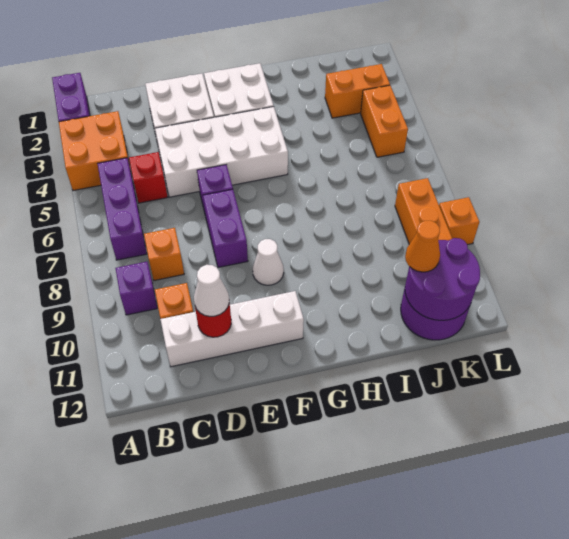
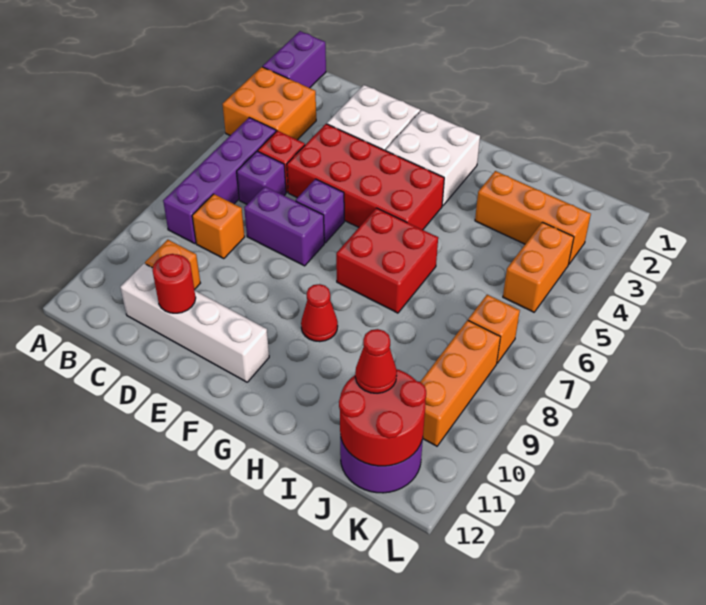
purple 1x3 brick [98,158,147,260] -> purple 1x4 brick [163,118,276,244]
purple 1x1 brick [115,262,157,315] -> purple 1x1 brick moved to [237,151,286,204]
white 2x4 brick [155,107,288,197] -> red 2x4 brick [287,124,444,230]
white 1x1 cone [194,265,229,317] -> none
purple 1x2 brick [203,189,248,267] -> purple 1x2 brick turned to [244,187,324,266]
white 1x1 cone [253,239,284,285] -> none
none -> red 2x2 brick [336,208,438,313]
none -> red 1x1 cone [301,284,338,342]
orange 1x2 brick [325,64,390,118] -> orange 1x3 brick [475,171,591,265]
purple 2x2 round brick [405,238,480,320] -> red 2x2 round brick [339,369,426,466]
orange 1x1 cone [405,221,440,272] -> red 1x1 cone [355,329,397,393]
orange 1x1 brick [439,197,479,245] -> orange 1x1 brick moved to [468,295,520,363]

